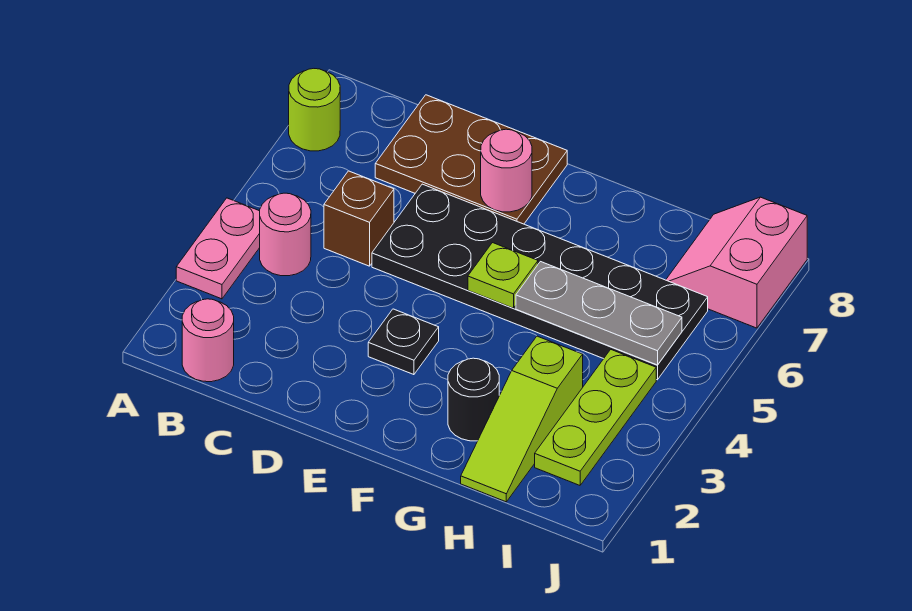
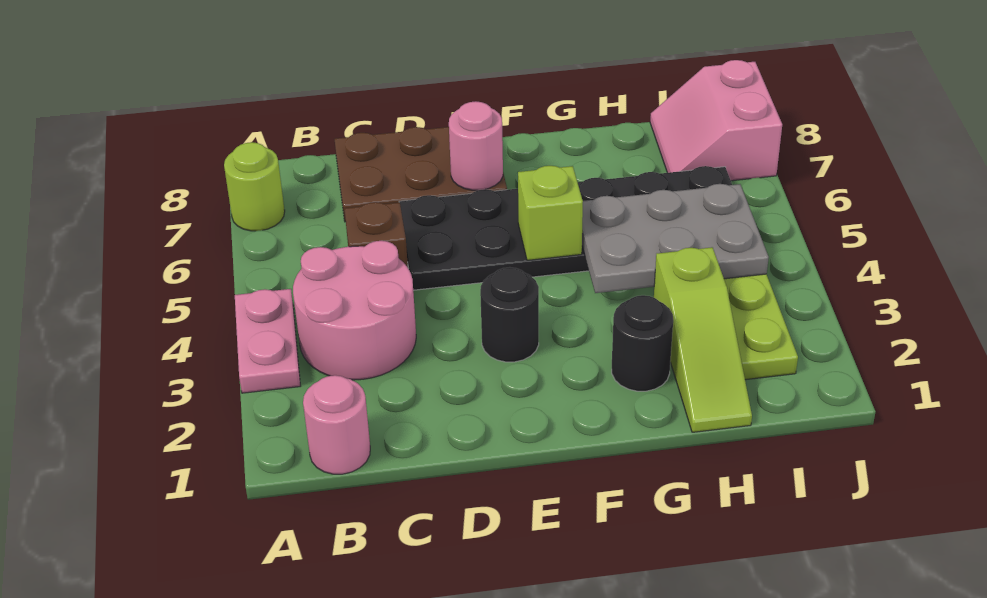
pink 1x1 round brick [260,193,311,276] -> pink 2x2 round brick [293,241,416,380]
black 1x1 plate [368,309,439,375] -> black 1x1 round brick [480,267,539,362]
lime 1x1 plate [468,243,538,308] -> lime 1x1 brick [518,166,583,260]
grey 1x3 plate [516,262,682,365] -> grey 2x3 plate [582,184,769,293]

